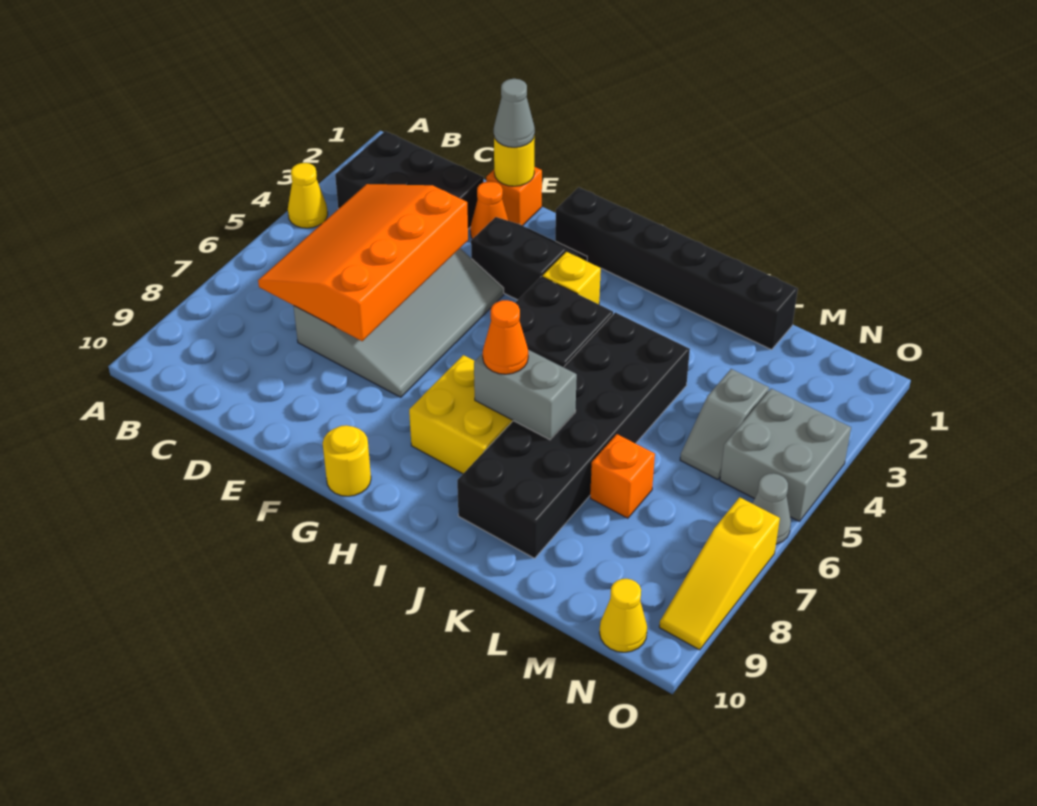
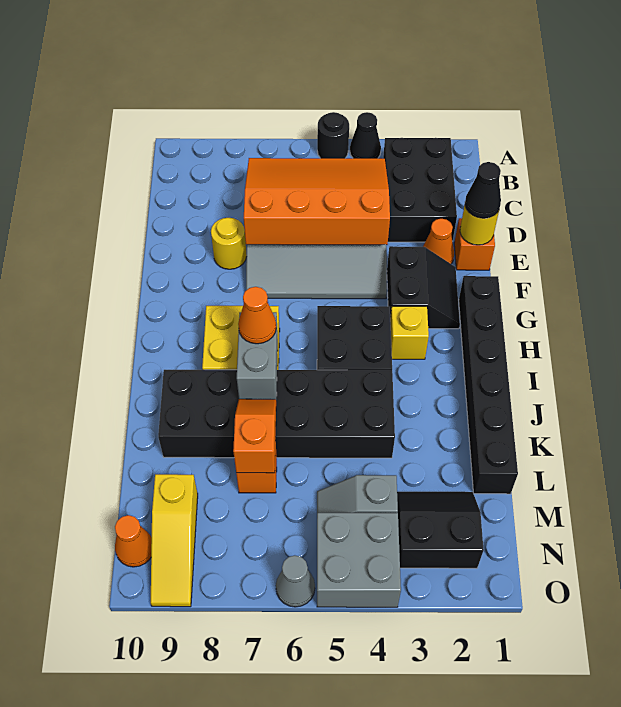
yellow 1x1 cone [288,163,328,228] -> black 1x1 cone [350,112,381,158]
none -> black 1x1 round brick [317,112,349,158]
grey 1x1 cone [494,79,535,147] -> black 1x1 cone [465,162,501,218]
yellow 1x1 round brick [323,425,371,496] -> yellow 1x1 round brick moved to [211,218,247,269]
none -> orange 1x2 slope [233,399,276,473]
none -> black 2x2 slope [397,492,484,568]
yellow 1x1 cone [600,579,647,652] -> orange 1x1 cone [115,515,152,567]
yellow 1x3 slope [659,497,780,650] -> yellow 1x3 slope turned to [151,474,198,607]

